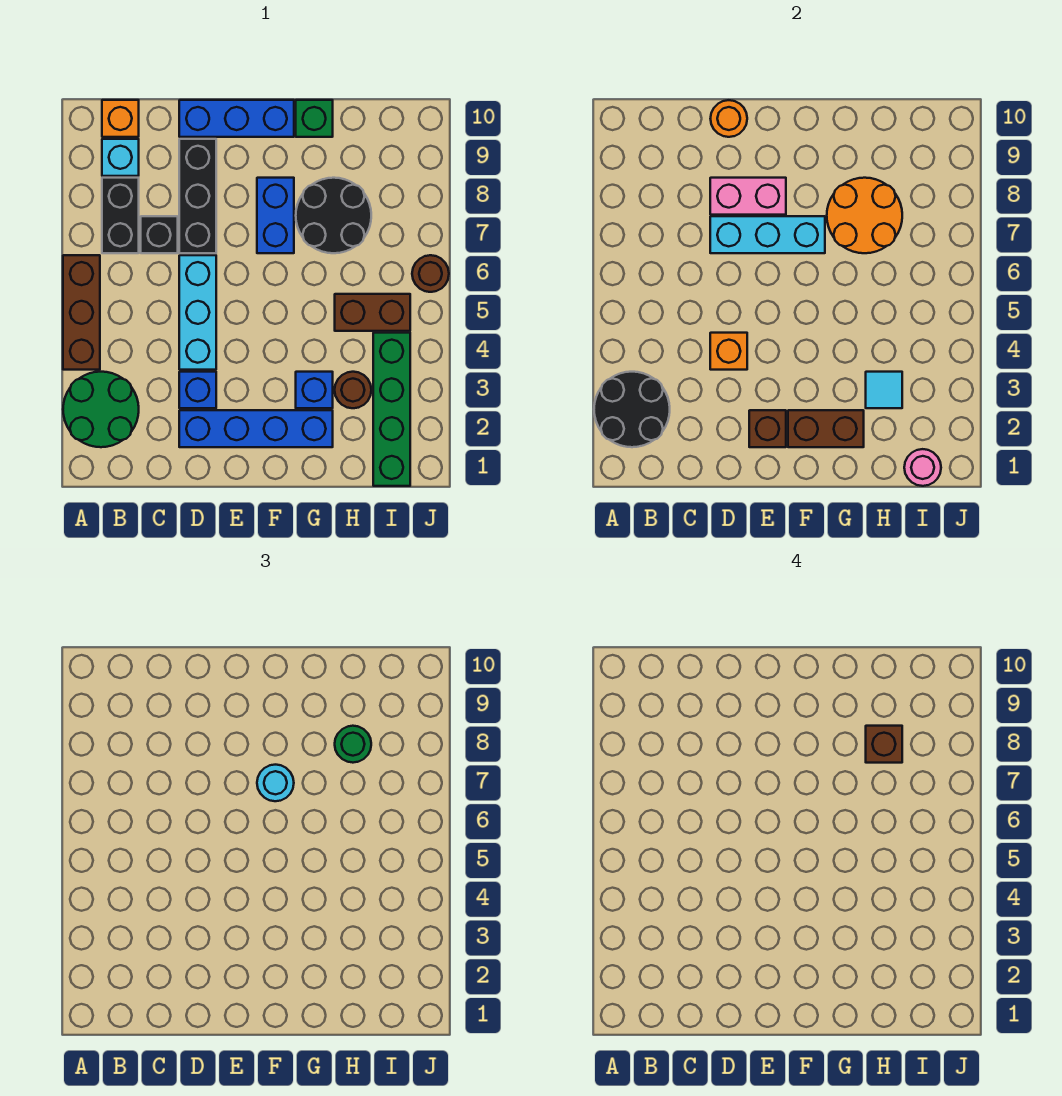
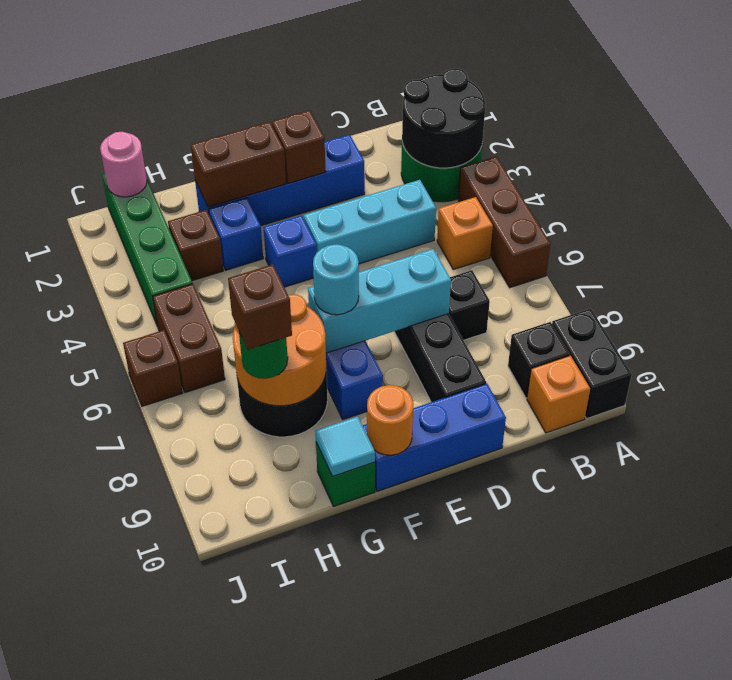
black 1x2 brick [102,178,139,253] -> black 1x2 brick moved to [552,309,632,418]
cyan 1x1 brick [102,139,139,176] -> black 1x1 brick [508,322,570,398]
blue 1x1 brick [179,372,216,408] -> blue 1x1 brick moved to [263,215,317,287]
cyan 1x3 brick [179,255,216,370] -> cyan 1x3 brick turned to [304,180,436,264]
orange 1x1 brick [710,333,747,370] -> orange 1x1 brick moved to [437,197,493,270]
pink 1x2 brick [710,178,786,215] -> none
orange 1x1 round brick [710,100,747,137] -> orange 1x1 round brick moved to [367,385,413,455]
brown 1x1 round brick [335,372,371,408] -> brown 1x1 brick [168,210,223,281]
cyan 1x1 tile [866,372,902,408] -> cyan 1x1 tile moved to [315,416,375,476]
brown 1x2 brick [335,294,410,331] -> brown 1x2 brick turned to [153,284,225,393]
brown 1x1 round brick [412,255,449,292] -> brown 1x1 brick [123,330,183,406]

